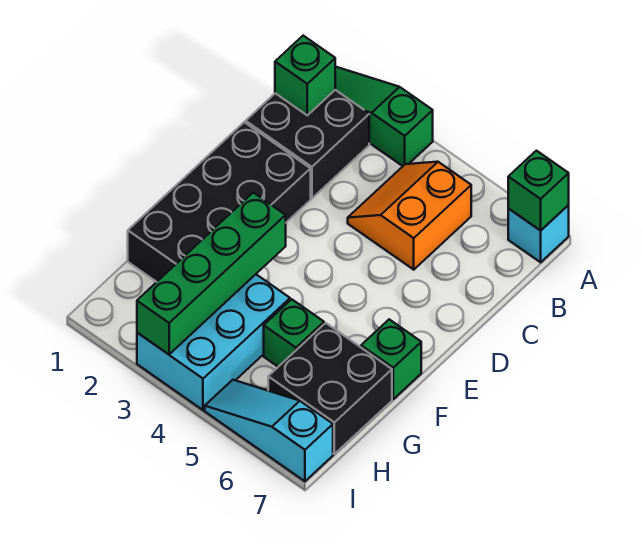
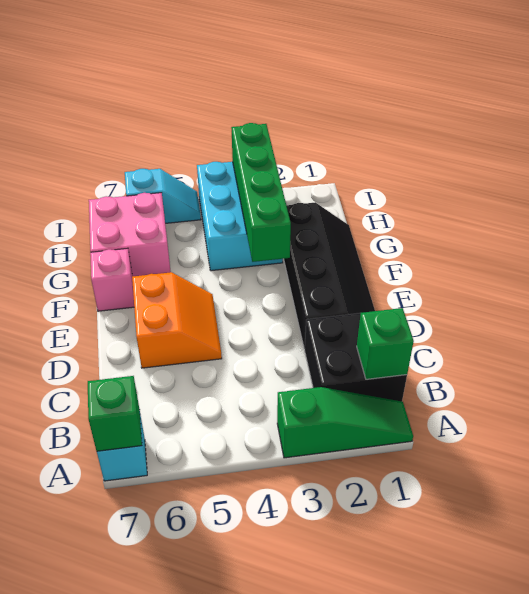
orange 2x2 slope [348,162,471,270] -> orange 2x2 slope moved to [132,272,222,368]
black 2x4 brick [128,122,311,282] -> black 2x4 slope [284,202,375,349]
green 1x1 brick [361,319,421,399] -> pink 1x1 brick [90,248,134,311]
green 1x1 brick [264,299,324,367] -> none
black 2x2 brick [268,323,392,454] -> pink 2x2 brick [89,193,171,276]
cyan 1x3 slope [205,380,333,481] -> cyan 1x2 slope [125,169,201,223]

